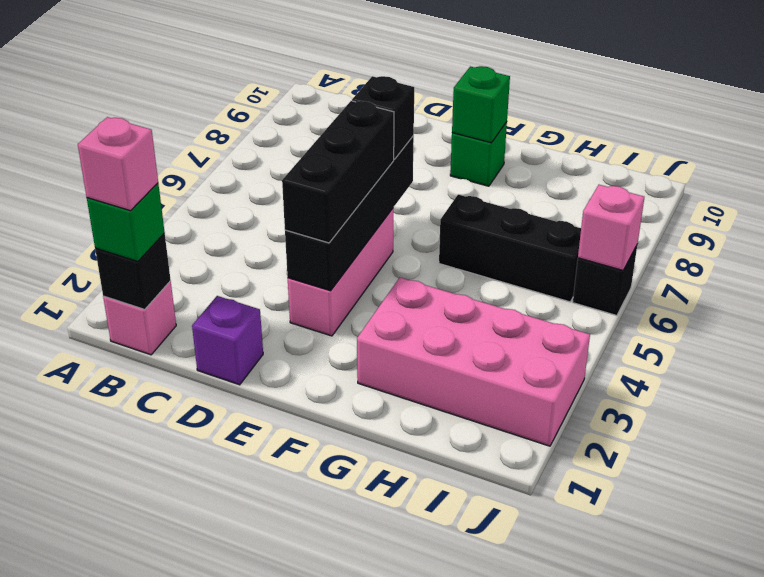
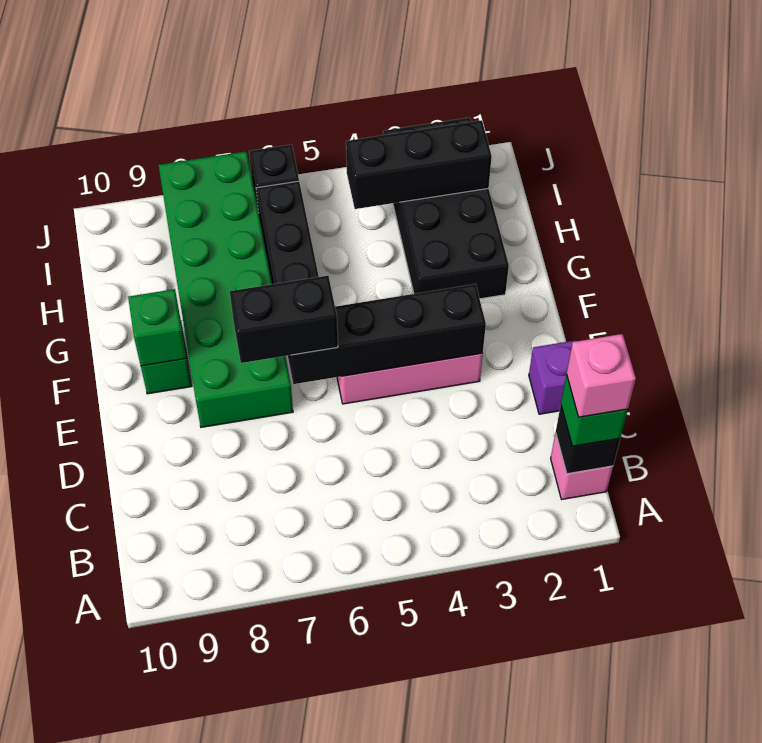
black 1x3 brick [282,101,394,243] -> black 1x3 brick moved to [346,120,492,209]
black 1x1 brick [352,76,414,159] -> black 1x2 brick [229,276,338,363]
none -> green 2x6 brick [159,151,293,427]
pink 2x4 brick [357,278,590,446] -> black 2x4 brick [383,118,509,299]
pink 1x1 brick [578,185,644,270] -> none

